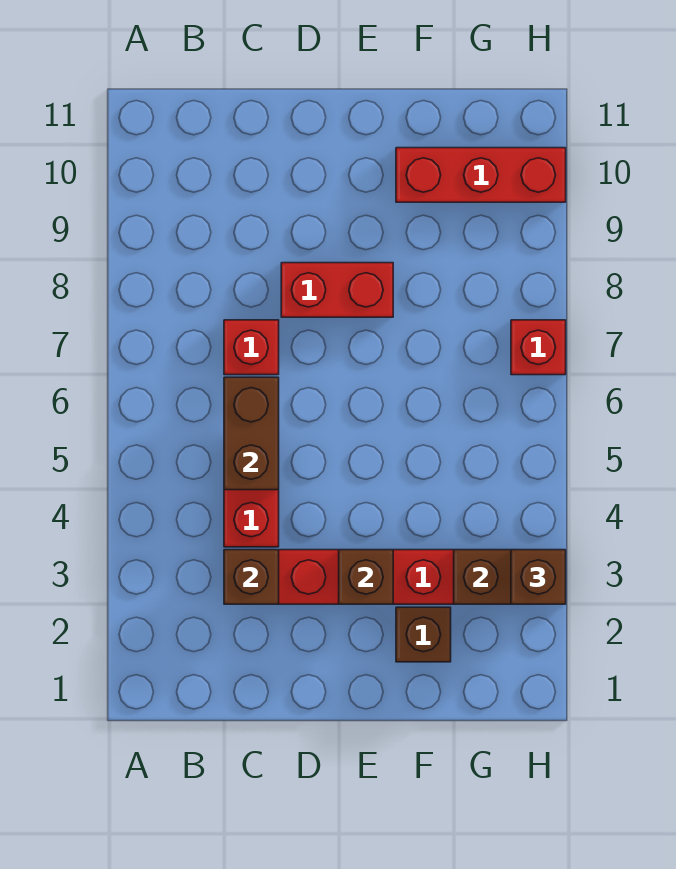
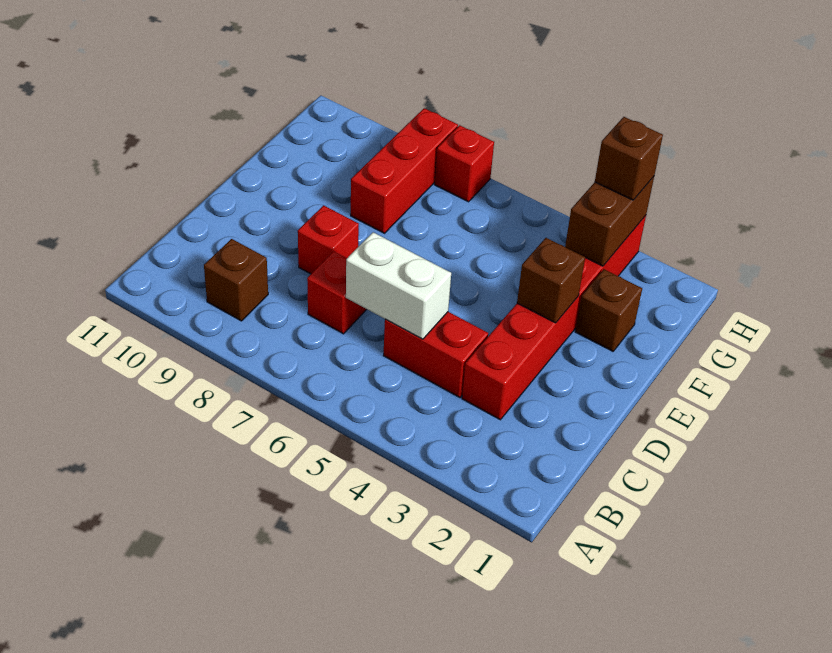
brown 1x1 brick [224,550,279,604] -> brown 1x1 brick moved to [204,239,268,321]
brown 1x2 brick [224,377,279,490] -> white 1x2 brick [346,232,451,339]
red 1x2 brick [281,263,393,317] -> red 1x1 brick [298,205,359,274]
red 1x3 brick [396,148,566,202] -> red 1x3 brick moved to [351,108,458,233]

